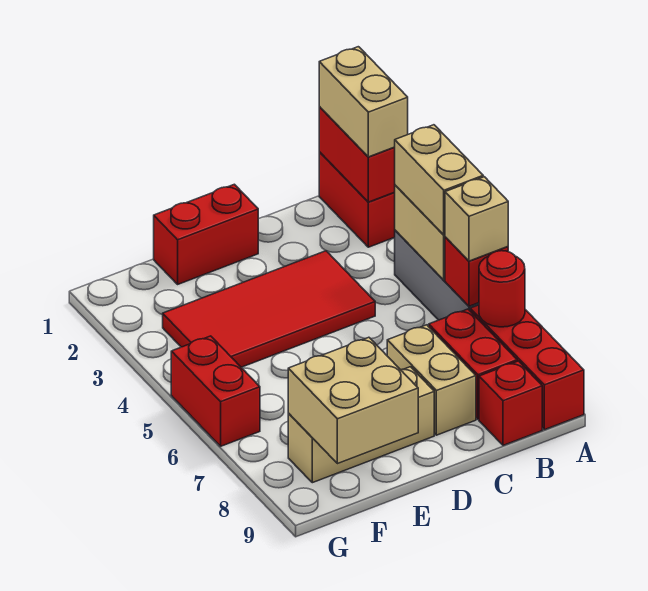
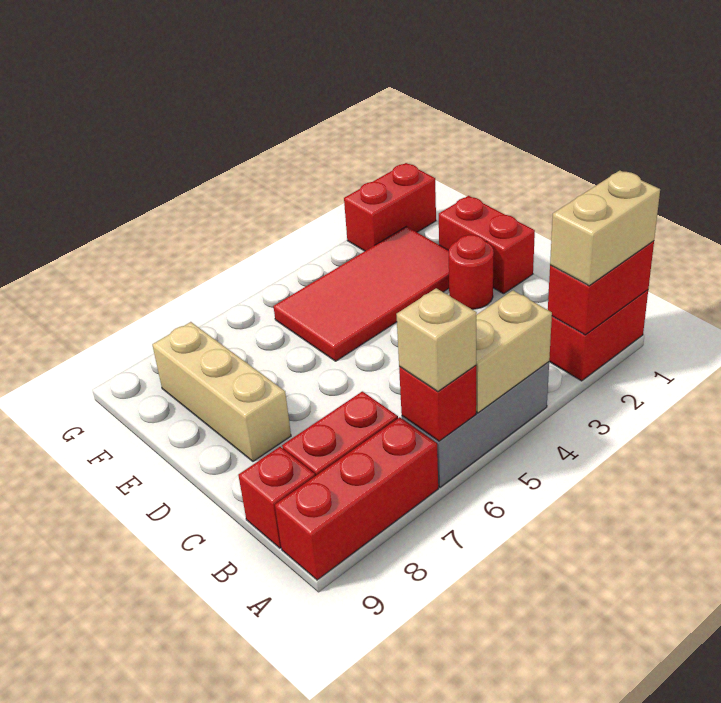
tan 1x2 brick [395,125,483,235] -> none
red 1x1 round brick [479,251,525,327] -> red 1x1 round brick moved to [449,235,494,309]
red 2x4 tile [163,251,375,367] -> red 2x4 tile turned to [273,227,449,361]
tan 1x2 brick [387,325,476,435] -> none
tan 2x2 brick [288,337,418,464] -> none
red 1x2 brick [171,336,260,446] -> red 1x2 brick moved to [344,163,436,251]

